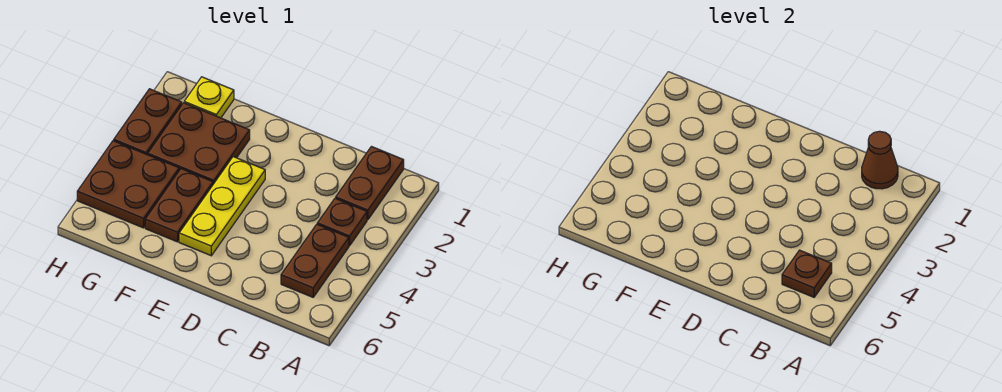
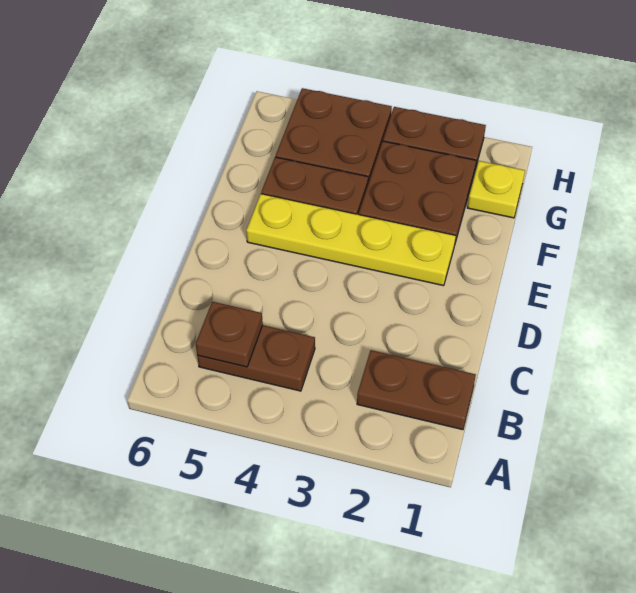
brown 1x1 cone [862,131,898,189] -> none
brown 1x1 plate [317,198,367,246] -> none
yellow 1x3 plate [179,157,265,256] -> yellow 1x4 plate [246,194,456,286]

